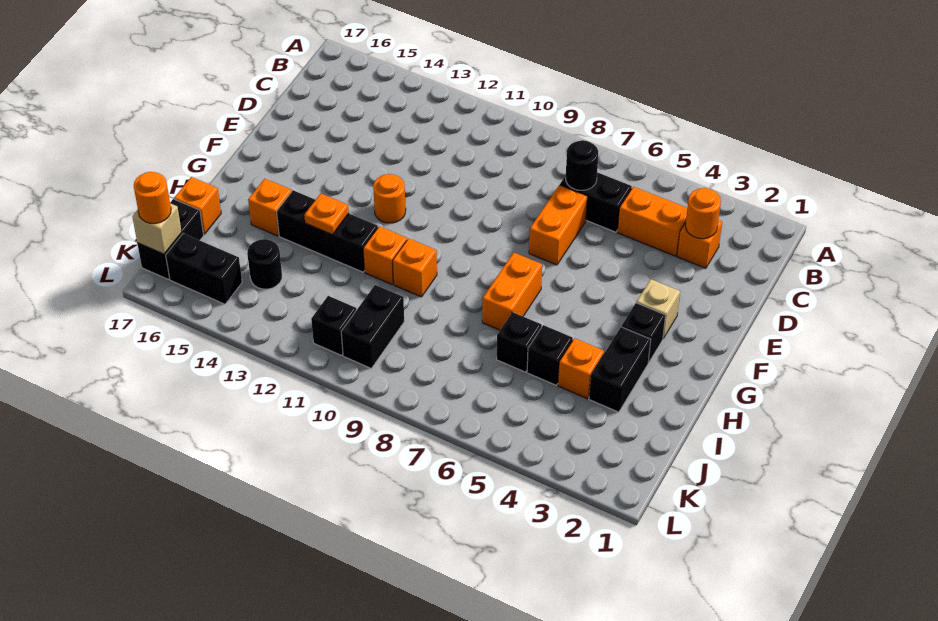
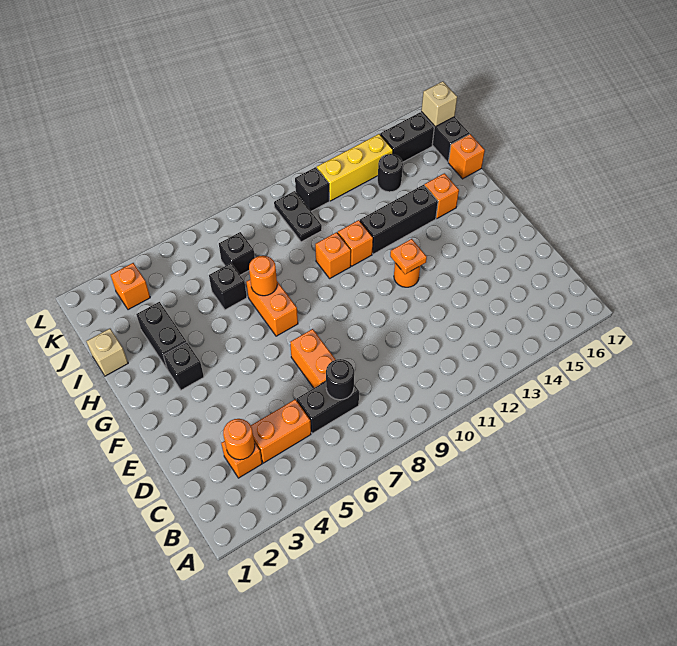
tan 1x1 brick [637,279,680,338] -> tan 1x1 brick moved to [86,329,128,376]
orange 1x1 plate [304,194,349,234] -> orange 1x1 plate moved to [390,239,427,274]
orange 1x1 brick [558,338,604,399] -> orange 1x1 brick moved to [111,263,150,310]
black 1x1 brick [527,325,573,385] -> black 1x1 brick moved to [219,232,255,275]
black 1x2 brick [341,285,404,368] -> black 1x2 plate [274,191,322,242]
none -> yellow 1x3 brick [317,134,393,201]
orange 1x1 round brick [134,172,171,223] -> orange 1x1 round brick moved to [249,256,277,296]

